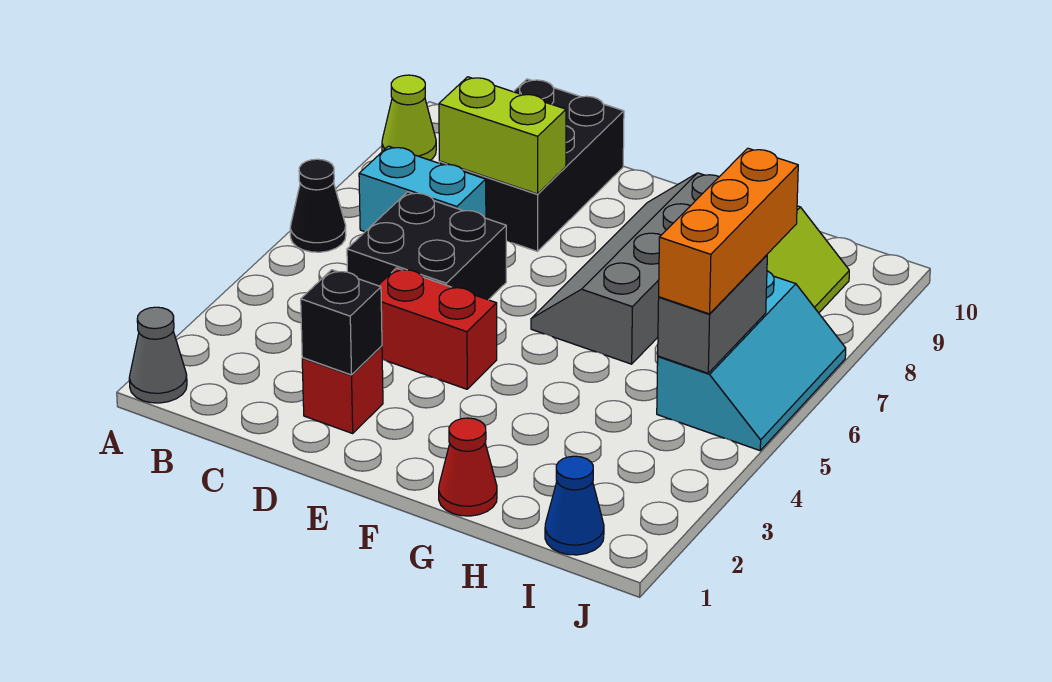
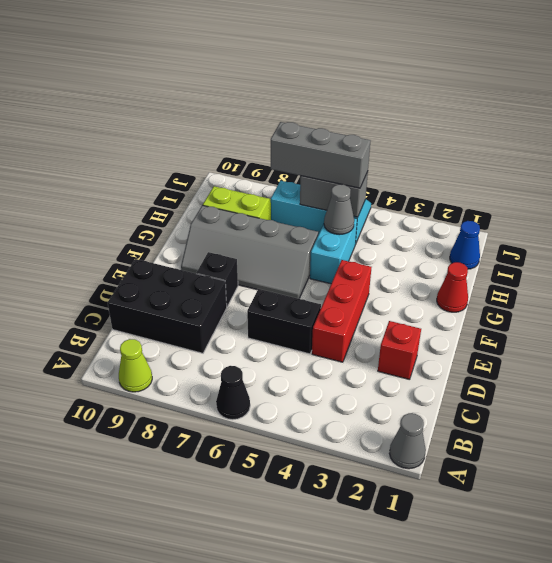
cyan 1x2 brick [359,146,486,232] -> cyan 1x2 brick moved to [310,218,357,284]
black 2x2 brick [347,192,506,300] -> black 1x2 brick [247,289,321,354]
lime 1x2 brick [439,77,566,194] -> none
black 1x1 brick [301,270,382,375] -> black 1x1 brick moved to [197,252,238,306]
red 1x2 brick [378,268,497,389] -> red 1x3 brick [312,260,371,362]
none -> grey 1x1 cone [324,184,354,235]
orange 1x3 brick [659,148,798,314] -> grey 1x3 brick [271,122,371,188]

